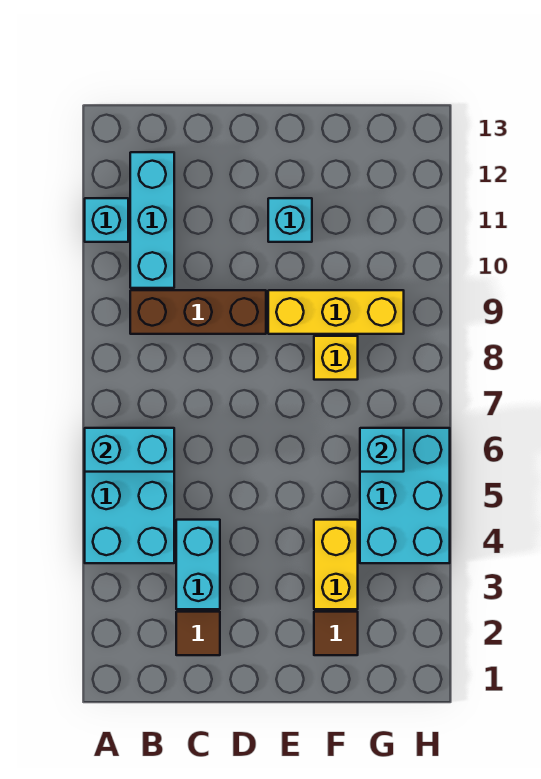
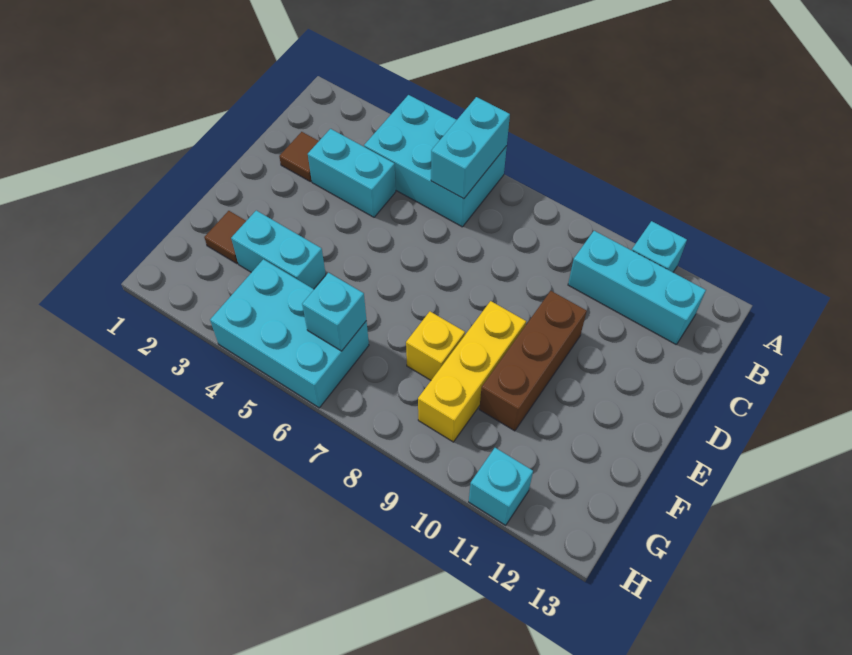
brown 1x3 brick [130,290,266,334] -> brown 1x3 brick moved to [479,291,587,431]
cyan 1x1 brick [268,198,312,242] -> cyan 1x1 brick moved to [469,448,533,525]
yellow 1x2 brick [314,520,358,609] -> cyan 1x2 brick [231,210,326,289]

